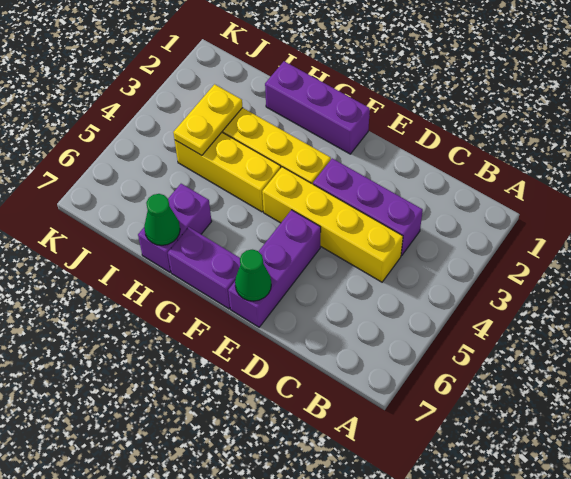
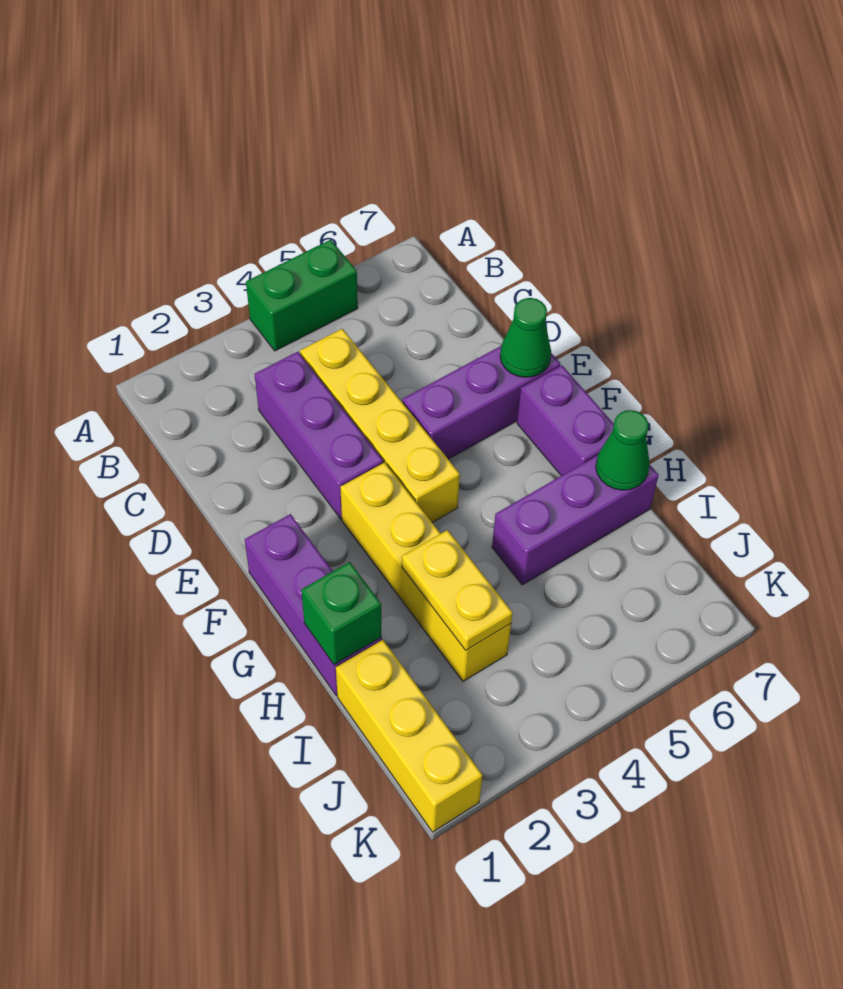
none -> green 1x2 brick [246,240,358,351]
yellow 1x3 brick [175,132,281,212] -> yellow 1x3 brick moved to [336,640,483,832]
none -> green 1x1 brick [301,562,382,665]
purple 1x2 brick [138,184,212,272] -> purple 1x3 brick [492,455,659,585]
yellow 1x2 plate [173,84,243,156] -> yellow 1x2 plate turned to [402,530,513,650]

